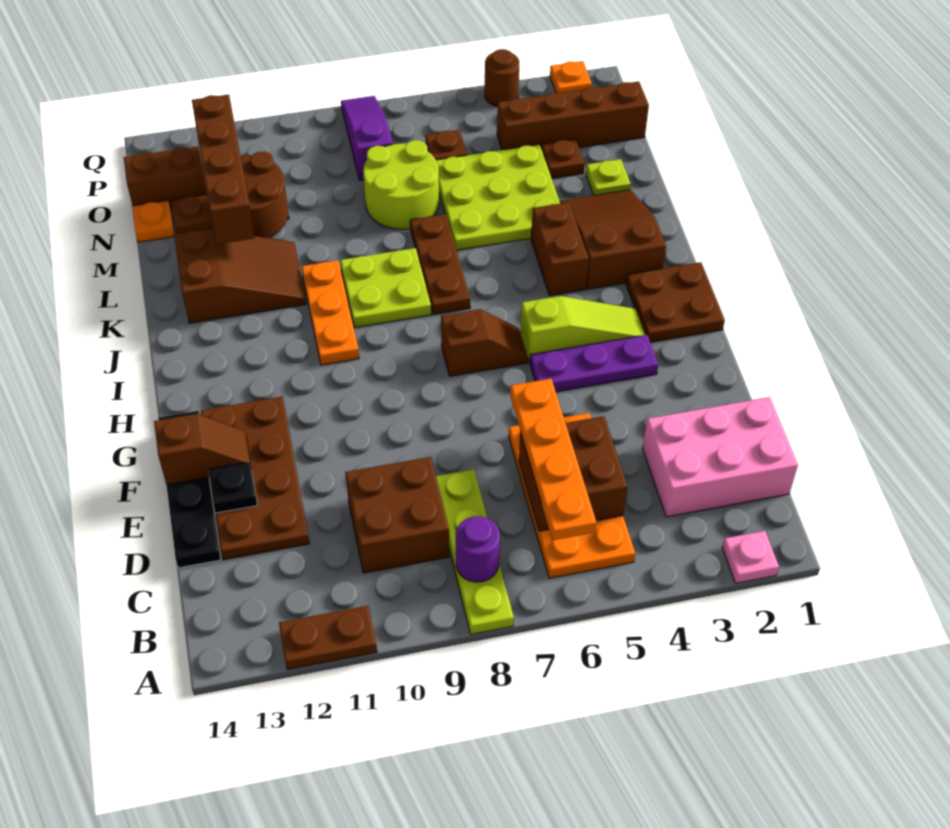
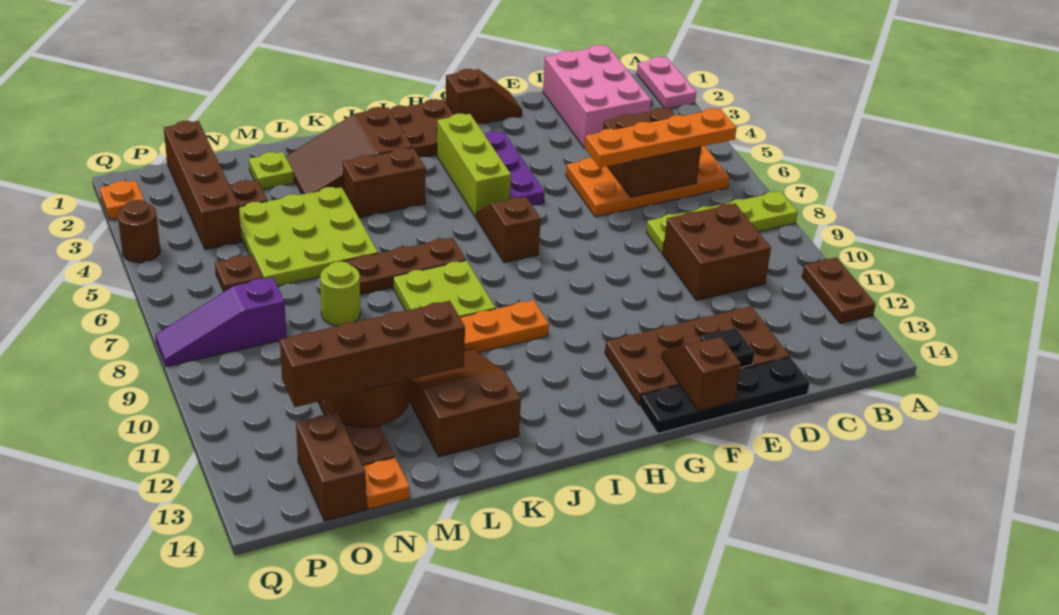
pink 1x1 plate [722,531,779,583] -> pink 1x2 plate [637,57,696,108]
purple 1x1 round brick [456,516,500,582] -> none
none -> brown 1x2 slope [446,69,522,124]
lime 1x3 slope [520,296,645,362] -> lime 1x3 brick [437,114,511,217]
lime 2x2 round brick [363,140,439,229] -> lime 1x1 round brick [320,261,361,326]

